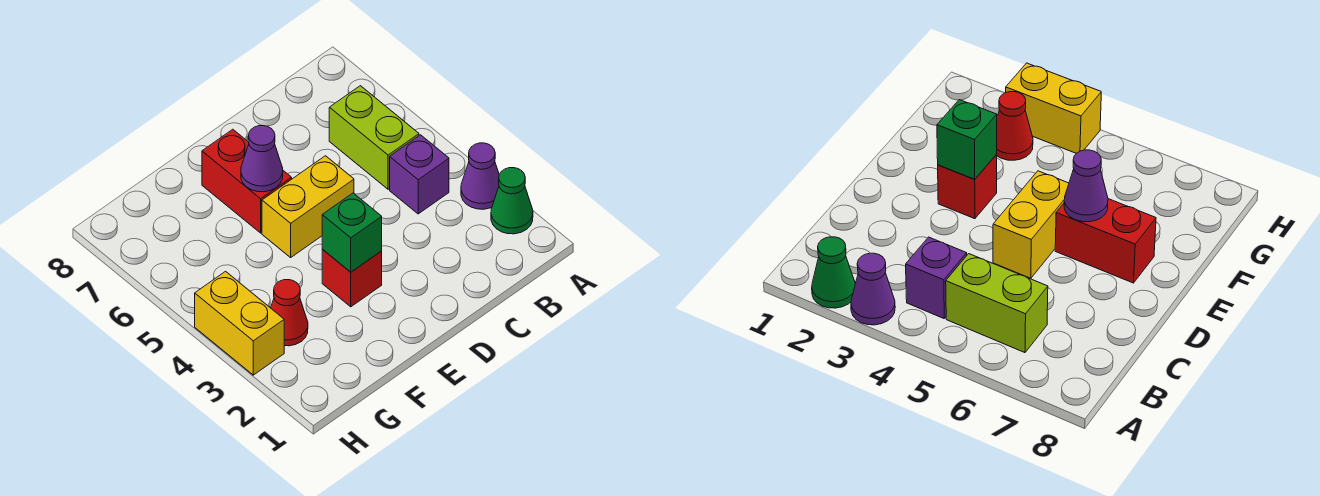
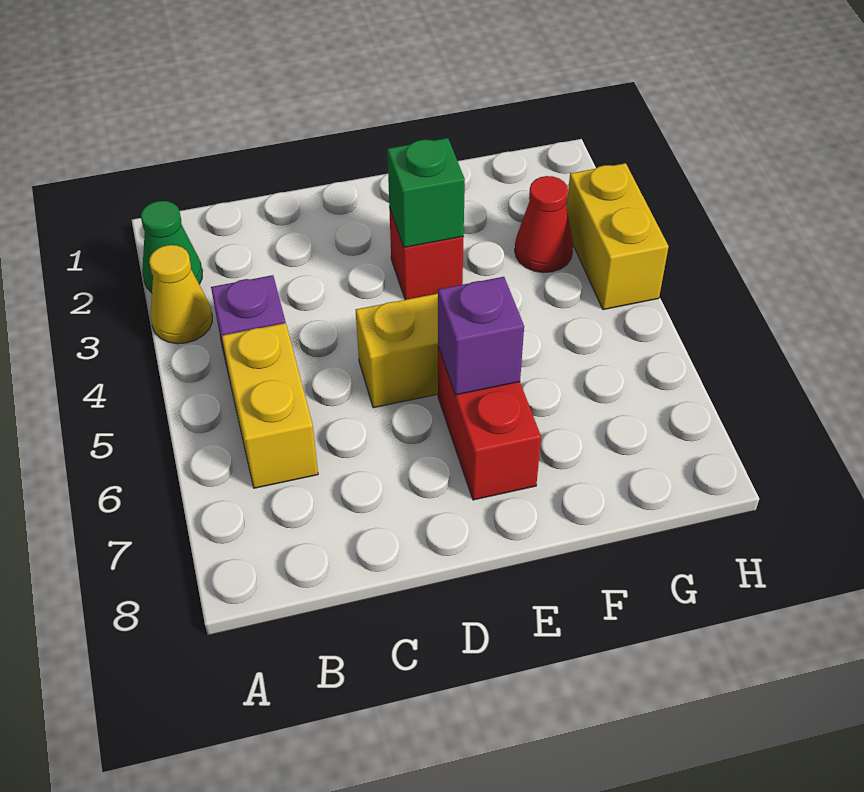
purple 1x1 cone [461,143,499,209] -> yellow 1x1 cone [149,245,212,344]
lime 1x2 brick [329,86,419,189] -> yellow 1x2 brick [222,323,318,488]
purple 1x1 cone [241,126,283,192] -> purple 1x1 brick [438,277,524,395]

